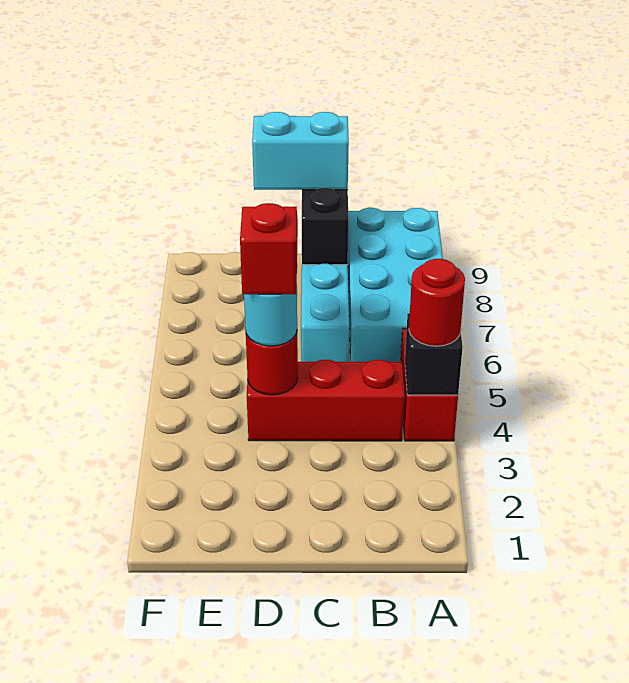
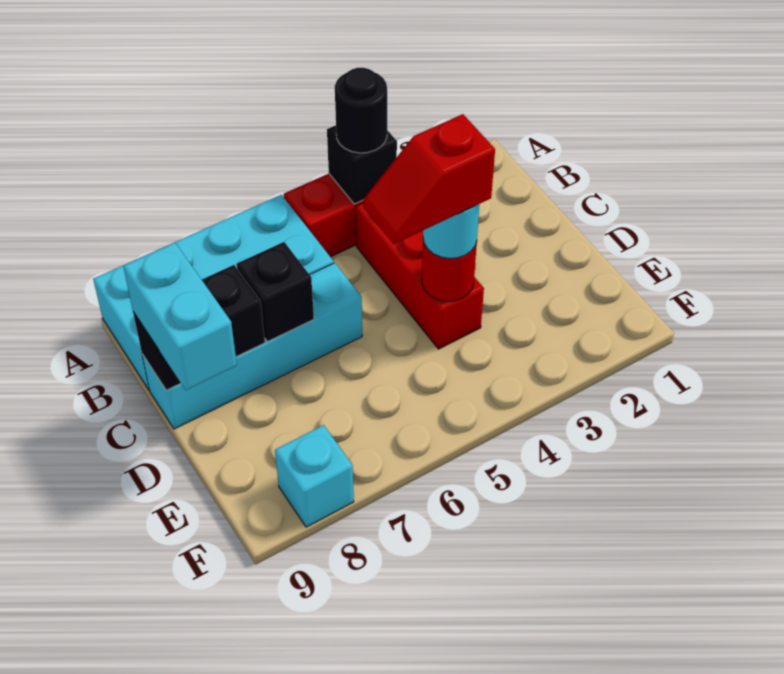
red 1x1 round brick [409,259,465,346] -> black 1x1 round brick [335,68,387,153]
none -> black 1x1 brick [237,242,314,342]
none -> cyan 1x1 brick [275,425,354,527]

